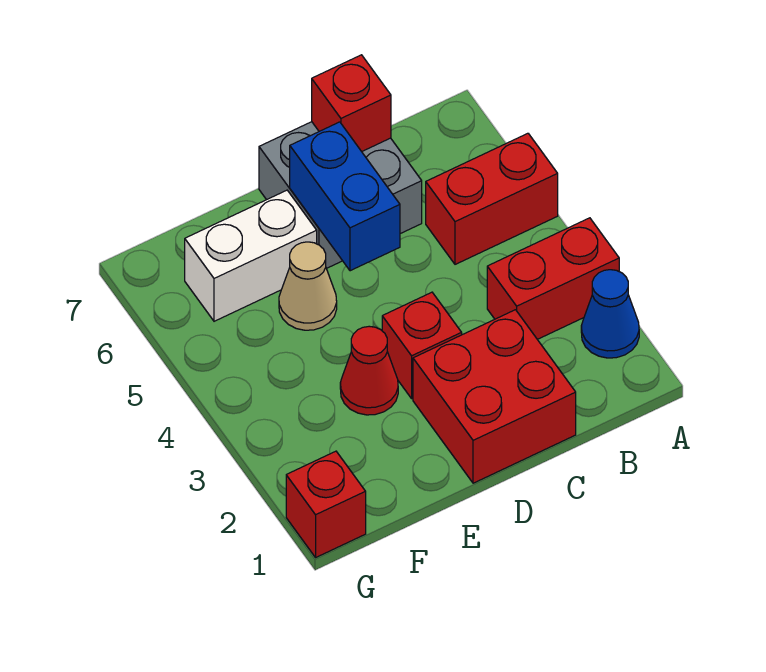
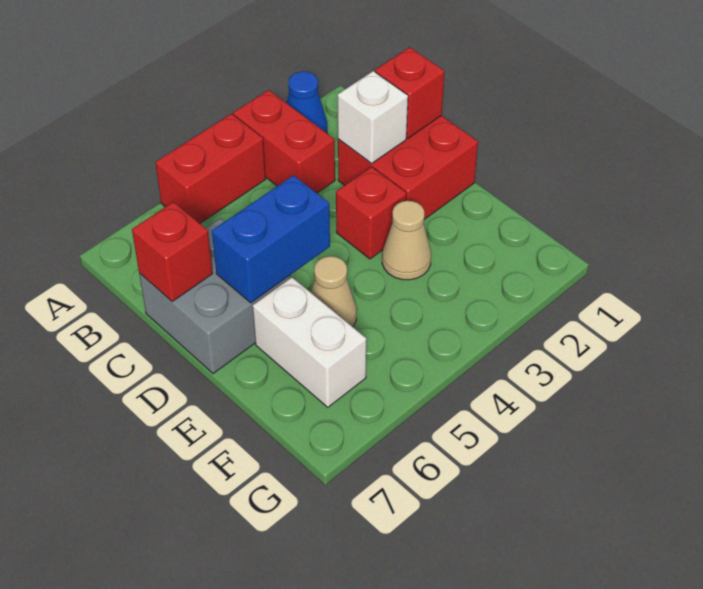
red 1x2 brick [426,133,558,264] -> red 1x2 brick turned to [155,114,266,223]
none -> white 1x1 brick [338,71,408,164]
red 1x1 cone [340,326,398,415] -> tan 1x1 cone [382,201,431,280]
red 1x1 brick [286,451,366,557] -> red 1x1 brick moved to [375,47,444,138]

